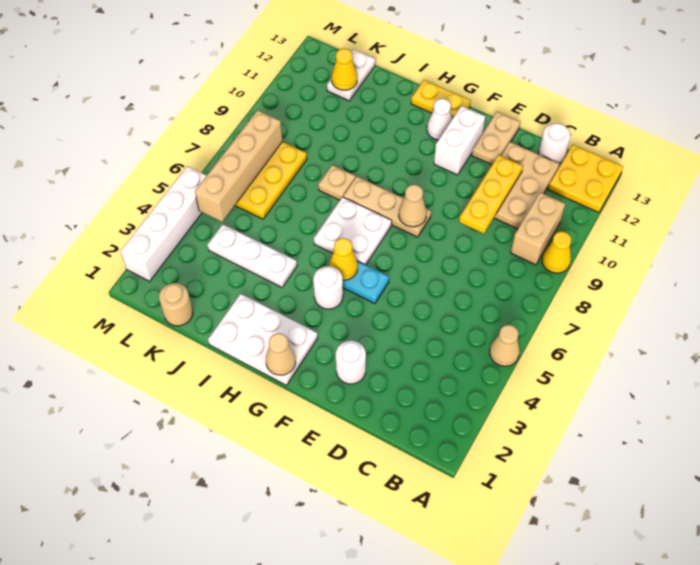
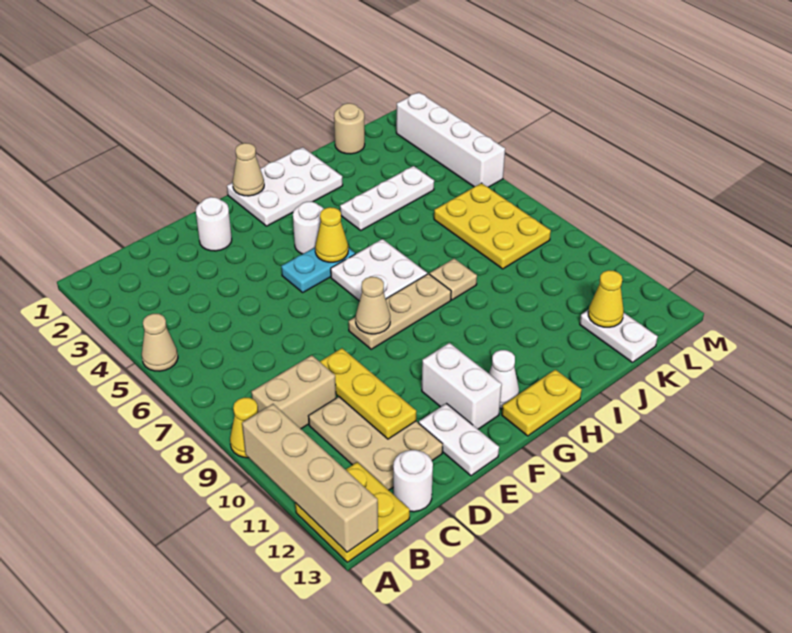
tan 1x2 brick [511,192,565,265] -> tan 1x2 brick turned to [251,355,336,429]
tan 1x2 plate [472,112,520,165] -> white 1x2 plate [419,403,499,476]
tan 1x4 brick [195,110,283,222] -> tan 1x4 brick moved to [242,404,378,552]

